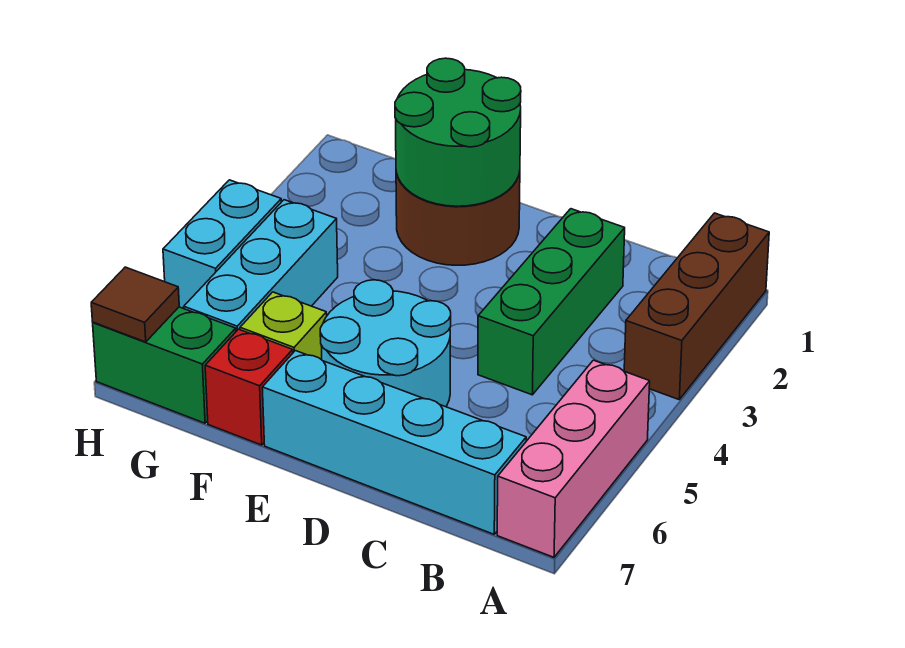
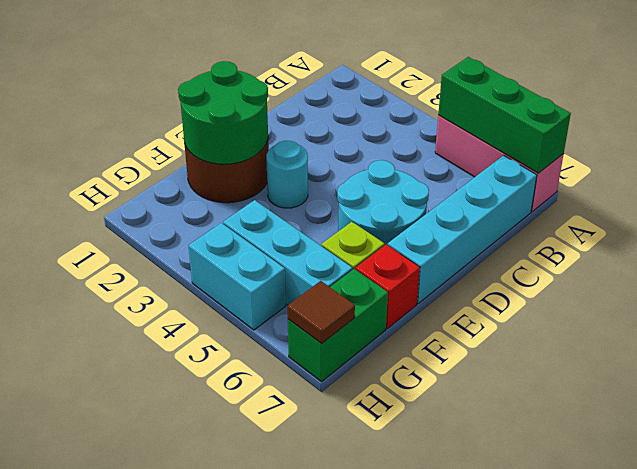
brown 1x3 brick [624,213,769,399] -> none
green 1x3 brick [478,209,625,395] -> green 1x3 brick moved to [438,57,571,173]
none -> cyan 1x1 round brick [266,141,308,208]

